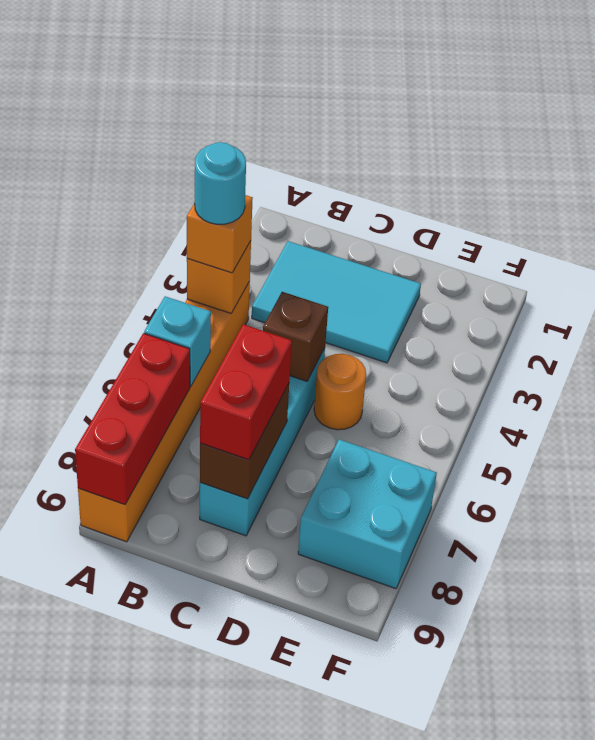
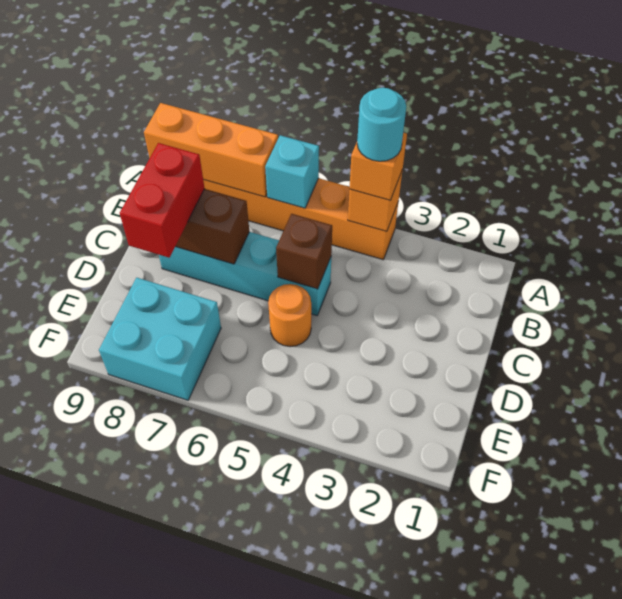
red 1x3 brick [75,333,190,504] -> orange 1x3 brick [144,103,278,197]
cyan 2x3 tile [252,241,421,363] -> none
red 1x2 brick [200,324,292,460] -> red 1x2 brick turned to [120,143,205,258]

